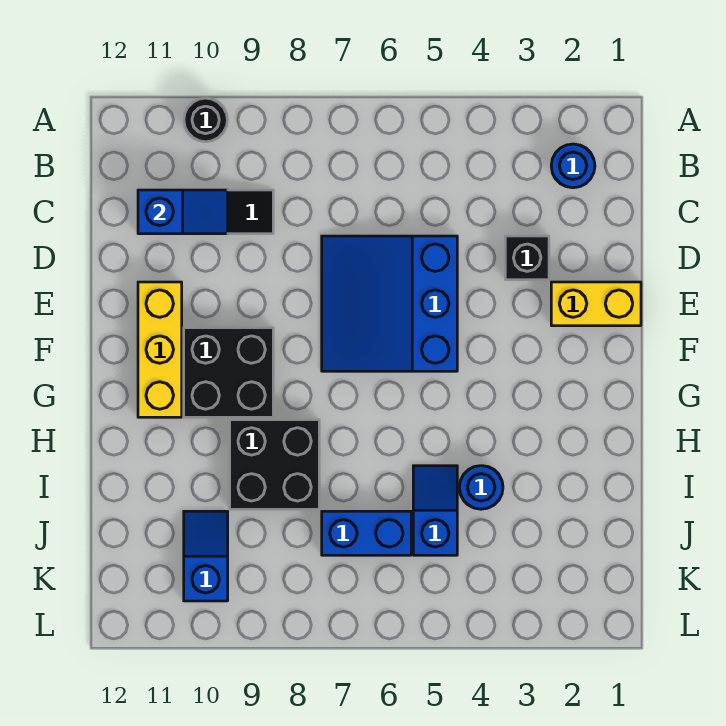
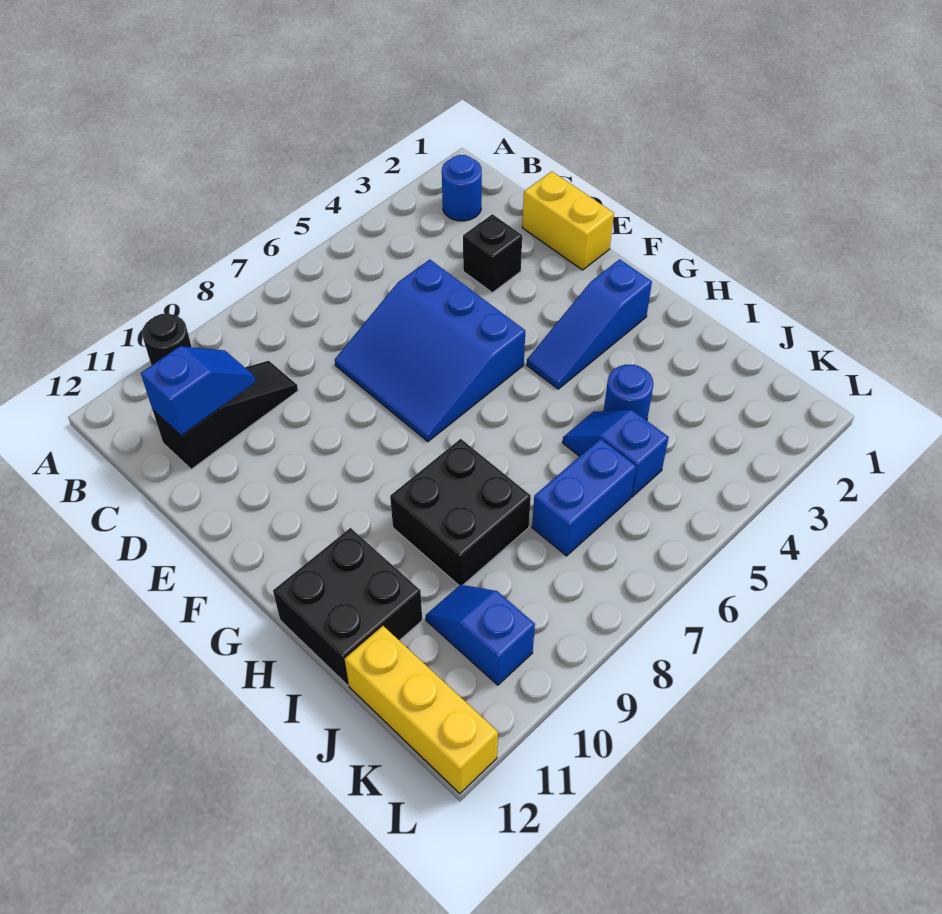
yellow 1x2 brick [551,282,641,326] -> yellow 1x2 brick turned to [522,171,614,270]
yellow 1x3 brick [138,282,182,417] -> yellow 1x3 brick moved to [345,626,498,794]
black 2x2 brick [184,328,273,417] -> black 2x2 brick moved to [273,528,422,685]
none -> blue 1x3 slope [527,259,652,389]

